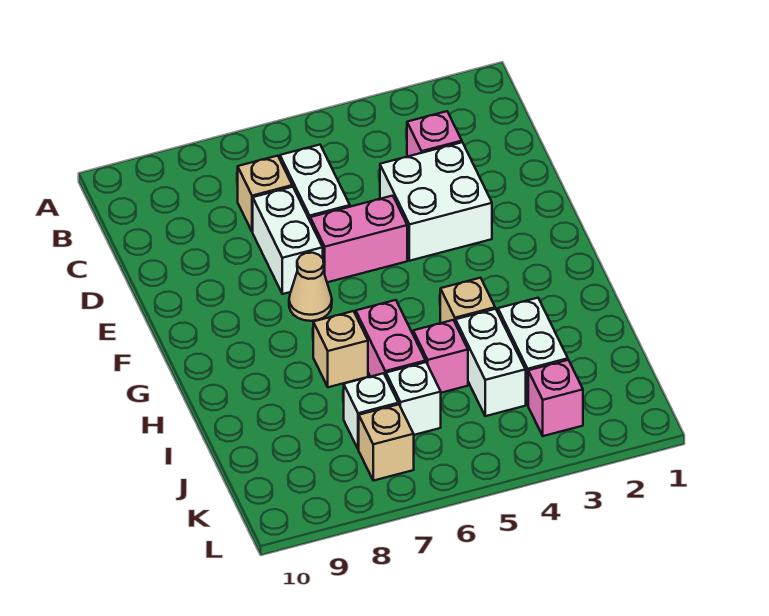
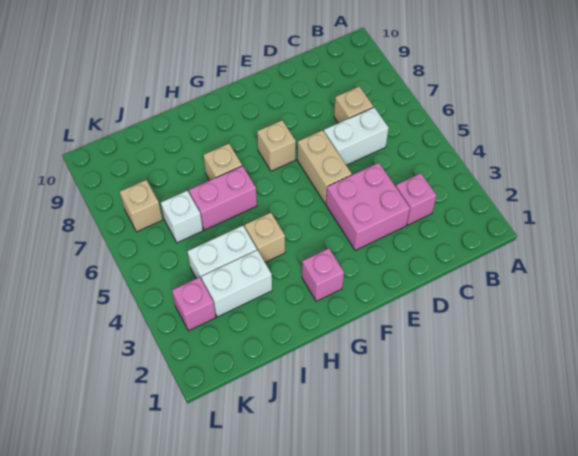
white 2x2 brick [380,142,492,261] -> pink 2x2 brick [326,163,410,251]
white 1x2 brick [253,187,323,294] -> none
pink 1x2 brick [310,196,407,282] -> tan 1x2 brick [297,130,352,204]
tan 1x1 cone [289,253,332,321] -> tan 1x1 brick [257,120,296,171]
pink 1x1 brick [413,320,468,393] -> pink 1x1 brick moved to [302,248,344,301]
white 1x1 brick [344,373,398,450] -> none

